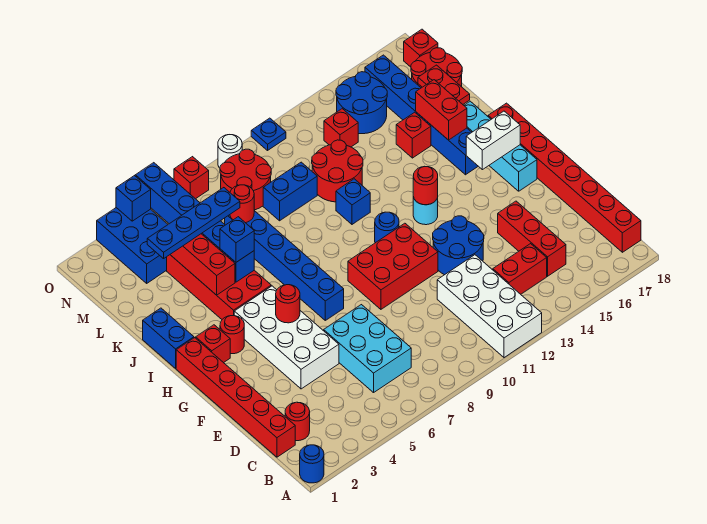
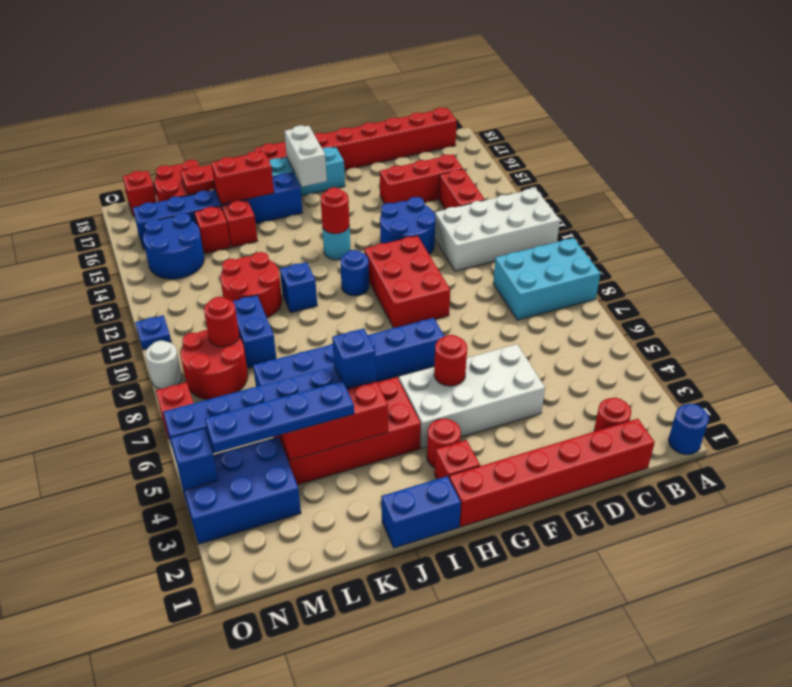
cyan 2x3 brick [324,305,411,393] -> cyan 2x3 brick moved to [493,238,600,320]
blue 1x4 plate [147,188,240,259] -> blue 1x4 plate turned to [205,381,354,453]
red 1x1 round brick [230,185,254,223] -> red 1x1 round brick moved to [204,297,239,347]
red 1x1 brick [324,109,358,147] -> red 1x1 brick moved to [194,206,231,254]

